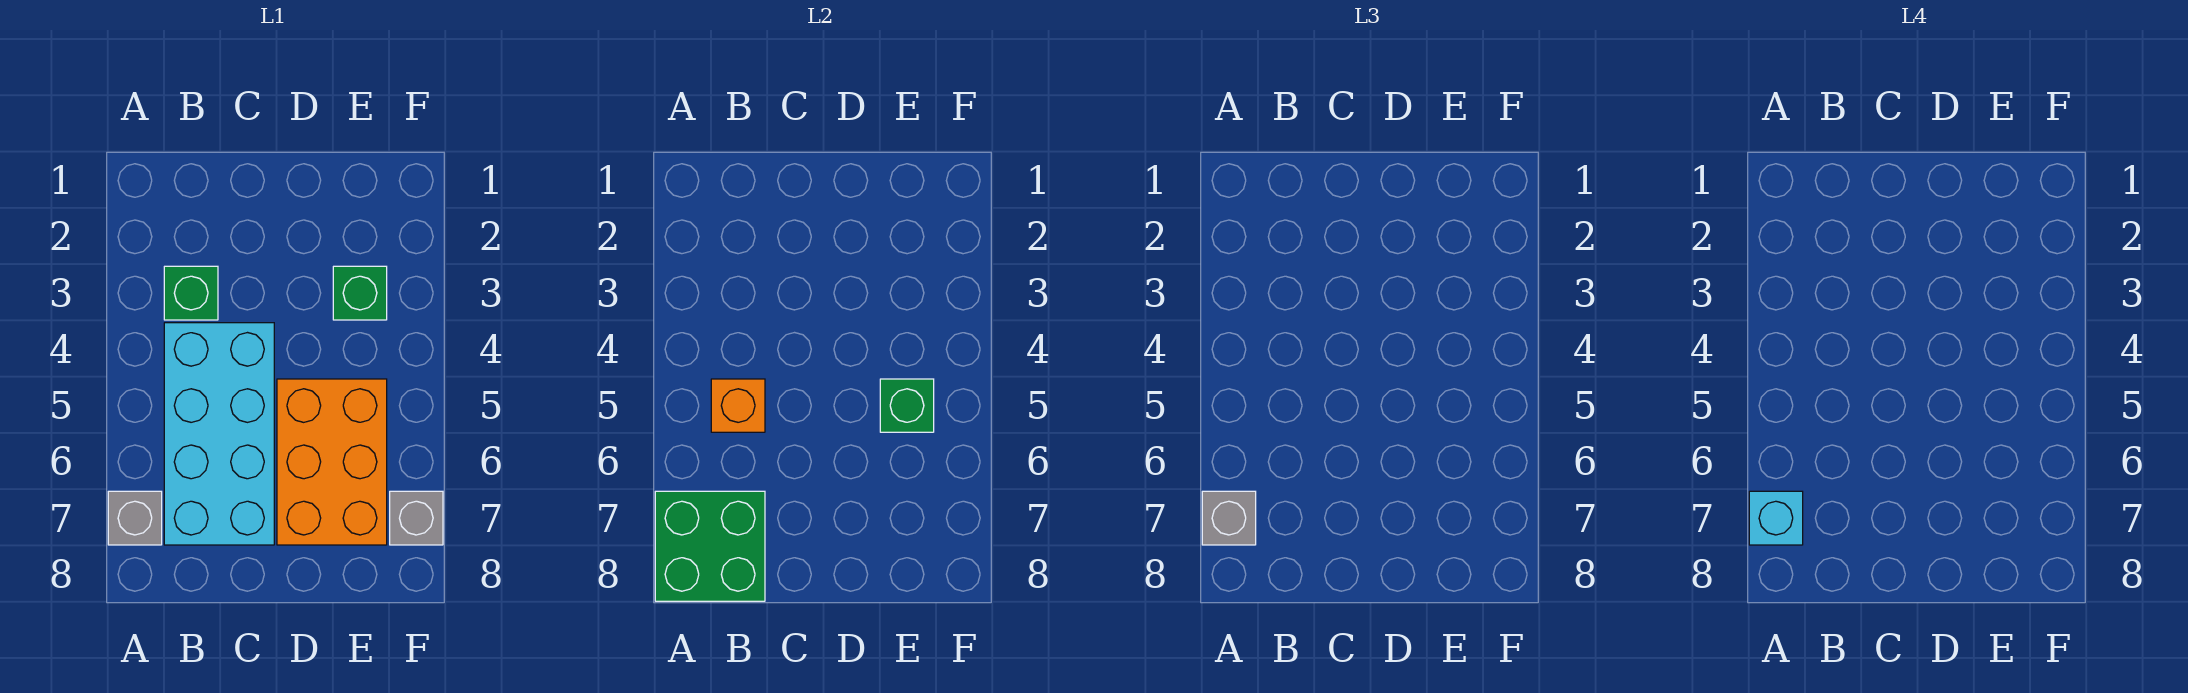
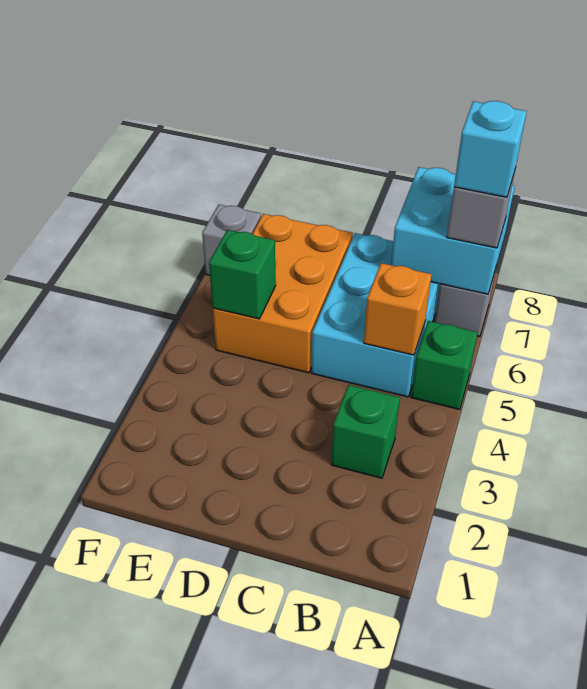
green 2x2 brick [655,491,765,601] -> cyan 2x2 brick [391,167,515,294]
cyan 2x4 brick [164,323,274,545] -> cyan 2x3 brick [312,233,440,397]
green 1x1 brick [333,266,387,320] -> green 1x1 brick moved to [411,321,477,409]

